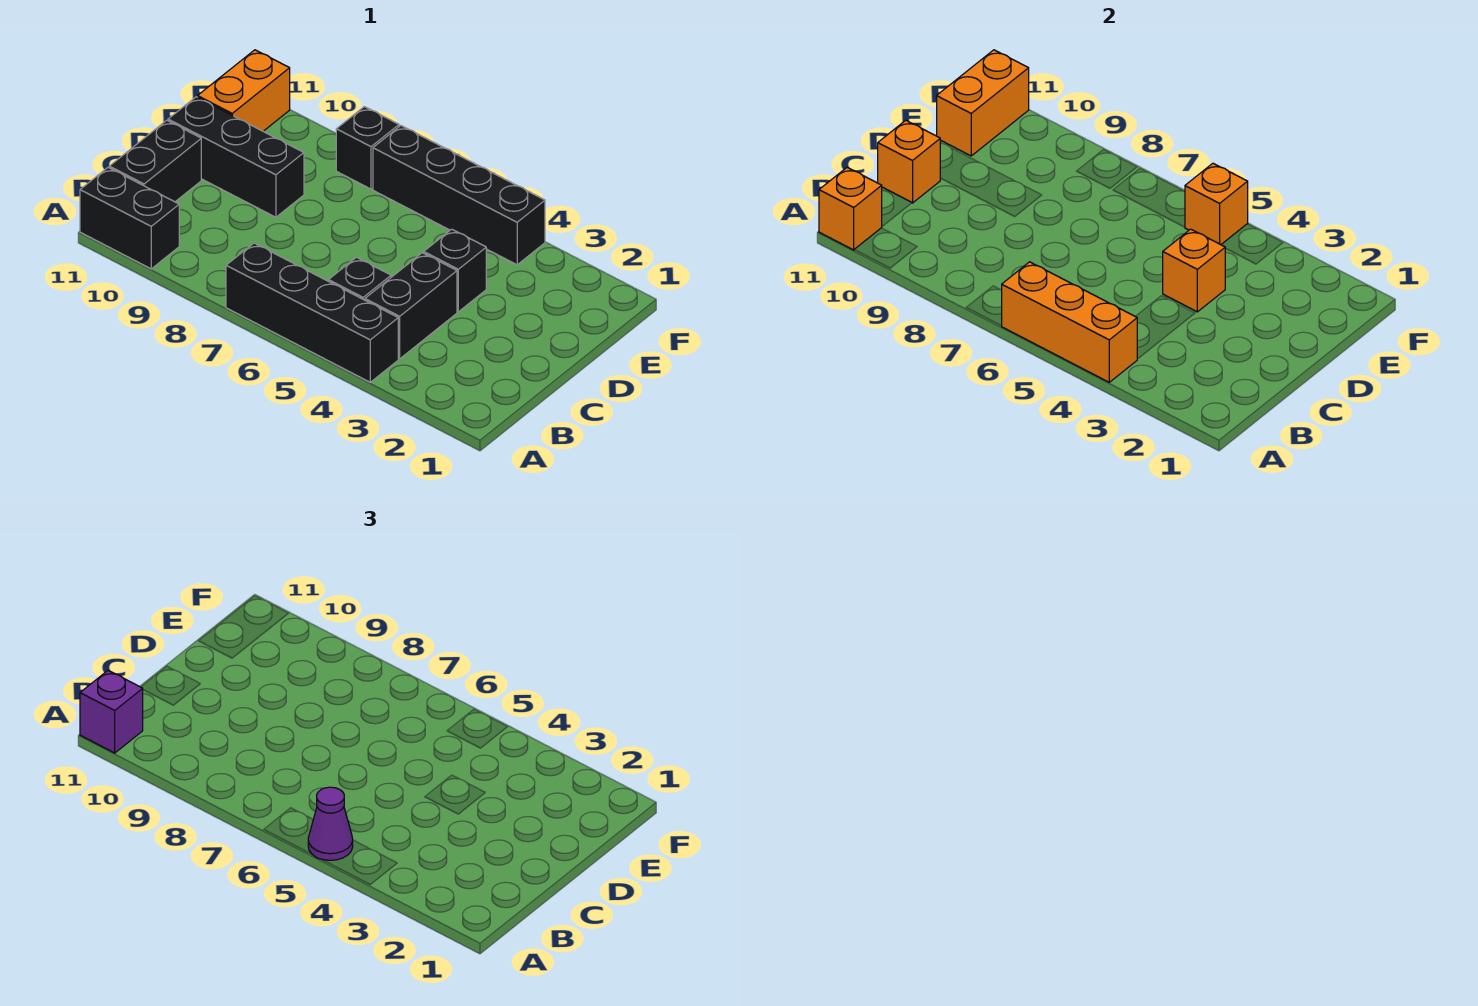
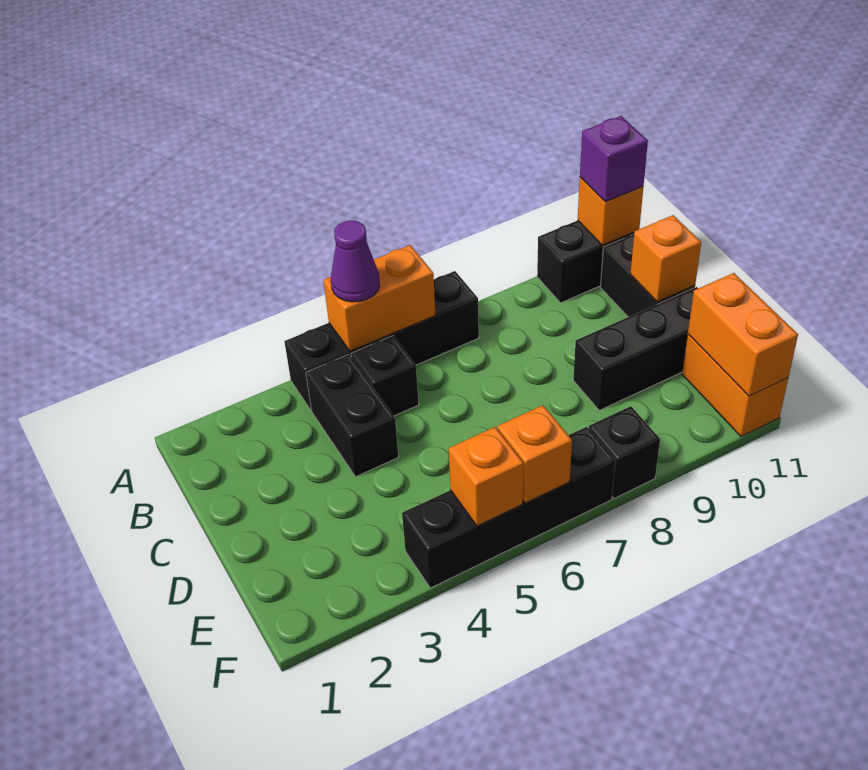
orange 1x3 brick [1002,262,1137,382] -> orange 1x2 brick [323,245,436,351]
black 1x1 brick [424,229,486,312] -> none
orange 1x1 brick [1163,229,1226,312] -> orange 1x1 brick moved to [498,405,572,503]

